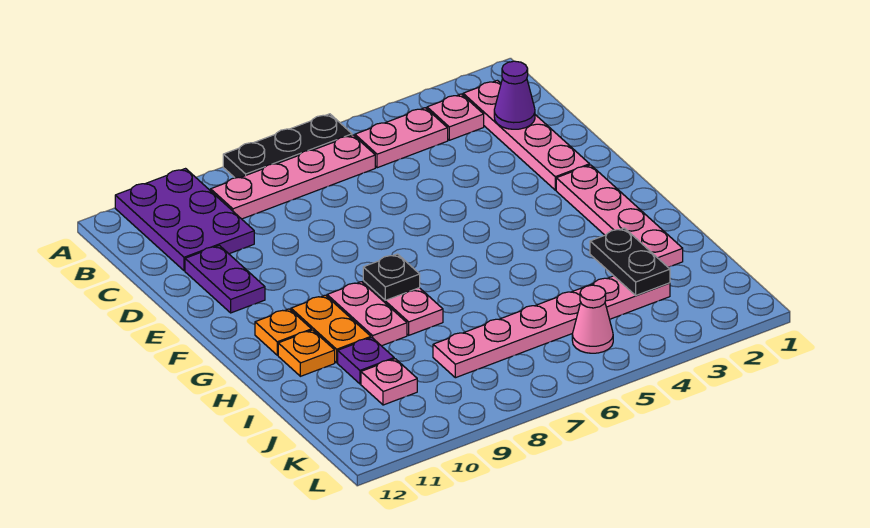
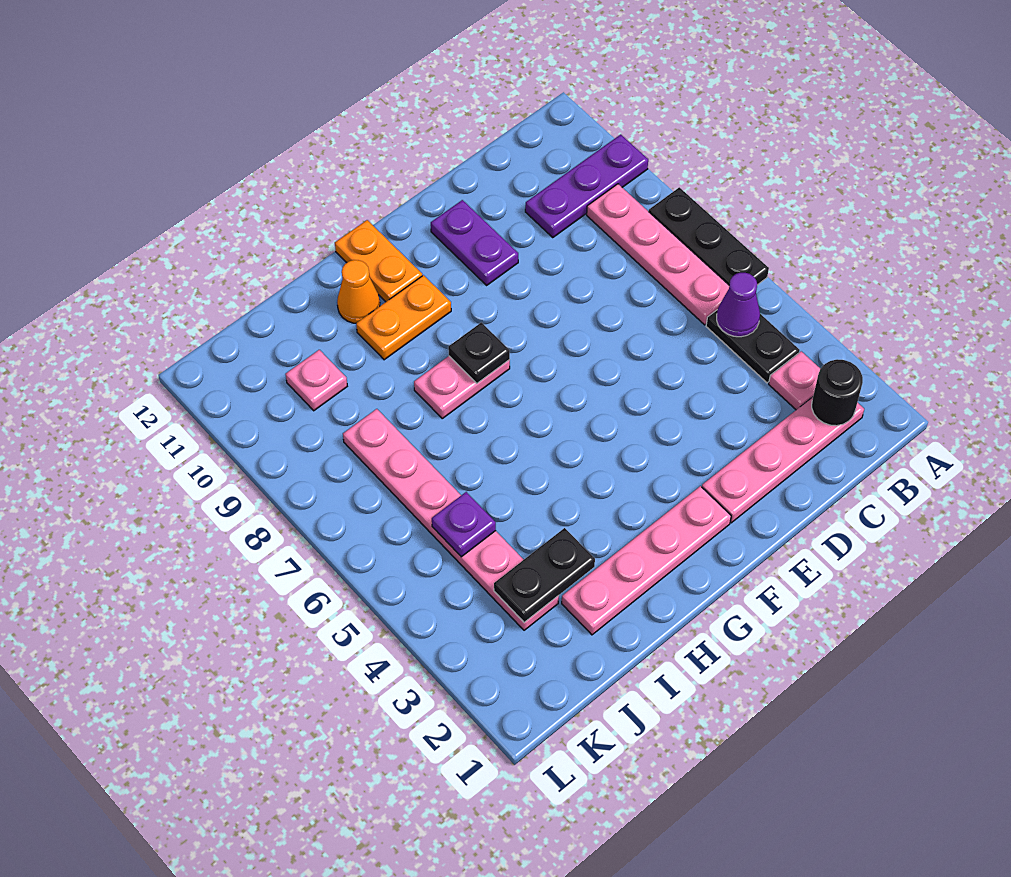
purple 2x3 plate [115,169,254,271] -> purple 1x3 plate [525,135,648,237]
none -> black 1x1 round brick [812,359,863,426]
pink 1x2 plate [355,108,448,168] -> black 1x2 plate [706,310,800,383]
purple 1x1 cone [494,61,535,129] -> purple 1x1 cone moved to [717,273,760,337]
purple 1x2 plate [185,245,265,313] -> purple 1x2 plate turned to [431,200,518,285]
pink 1x2 plate [327,282,407,346] -> none
orange 1x1 plate [255,309,312,355] -> orange 1x2 plate [335,220,422,302]
orange 1x1 plate [278,330,335,376] -> orange 1x1 cone [337,260,380,323]
purple 1x1 plate [338,338,394,384] -> purple 1x1 plate moved to [432,492,496,557]
pink 1x1 cone [572,285,613,353] -> none

